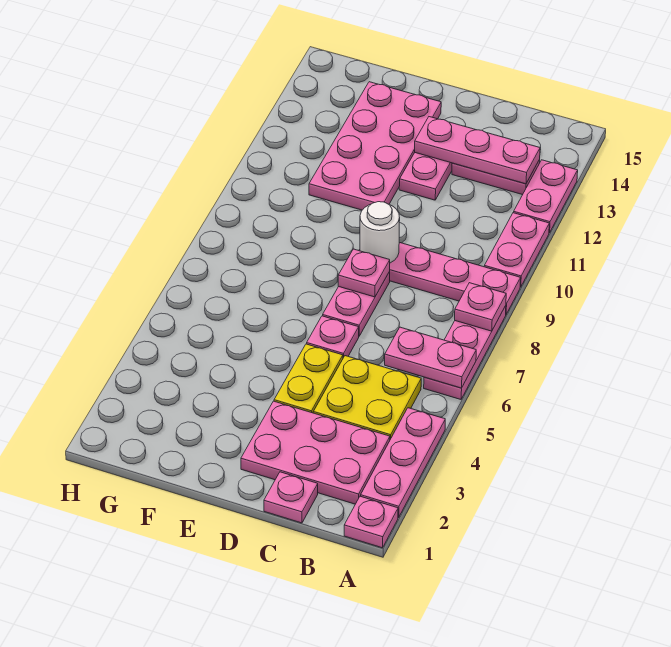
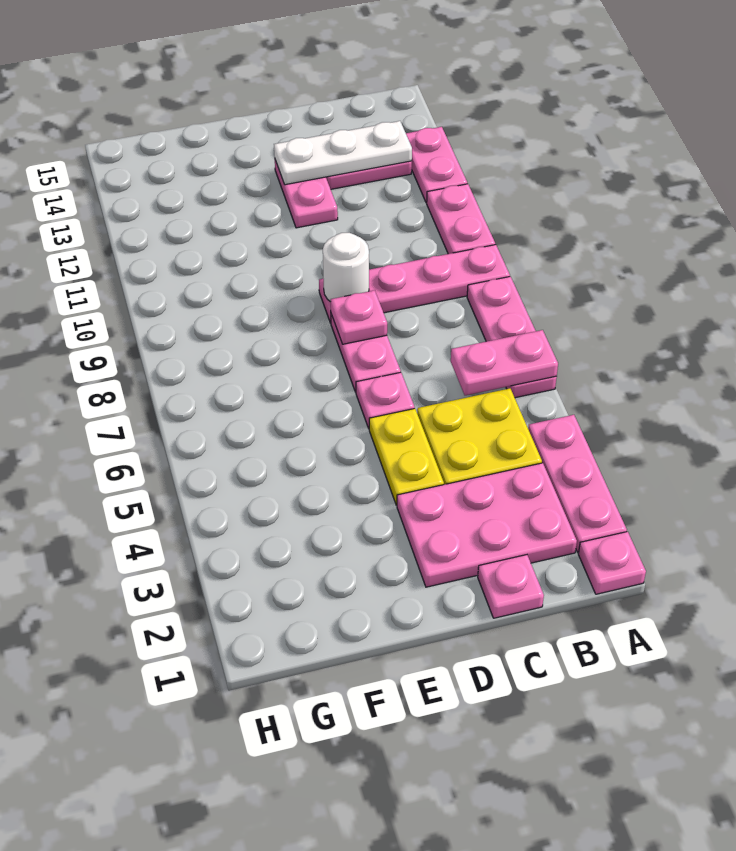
pink 1x1 plate [455,283,506,331] -> none
pink 1x3 plate [415,117,540,184] -> white 1x3 plate [274,121,412,185]
pink 2x4 plate [309,82,441,210] -> none

